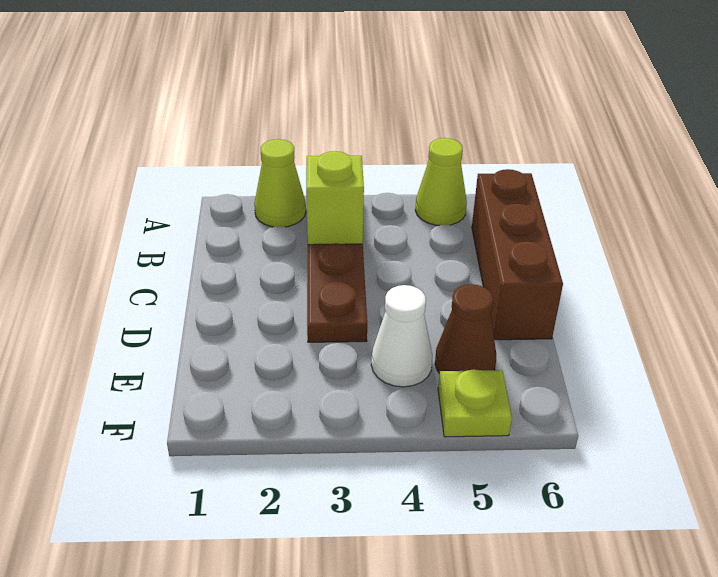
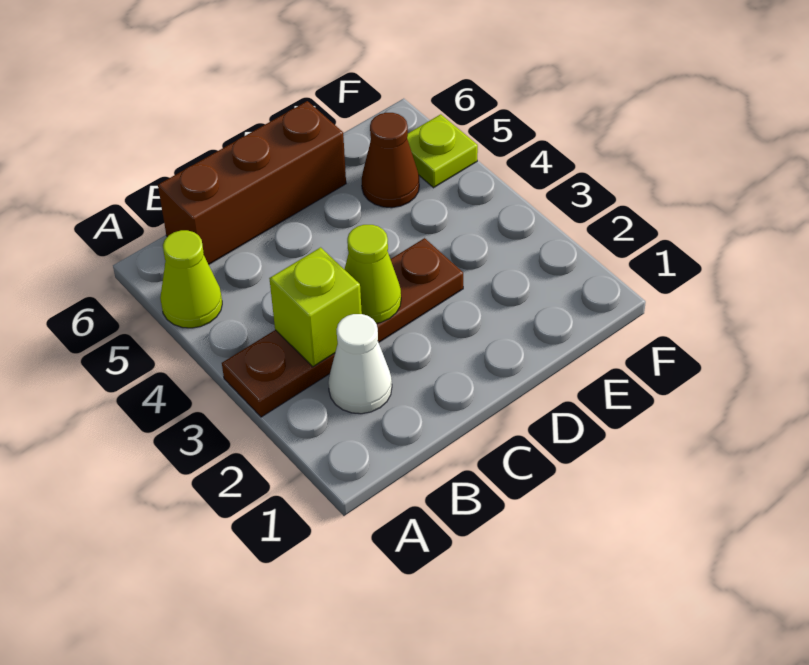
lime 1x1 cone [254,139,306,227] -> lime 1x1 cone moved to [344,225,401,323]
white 1x1 cone [371,285,433,387] -> white 1x1 cone moved to [328,314,392,414]

